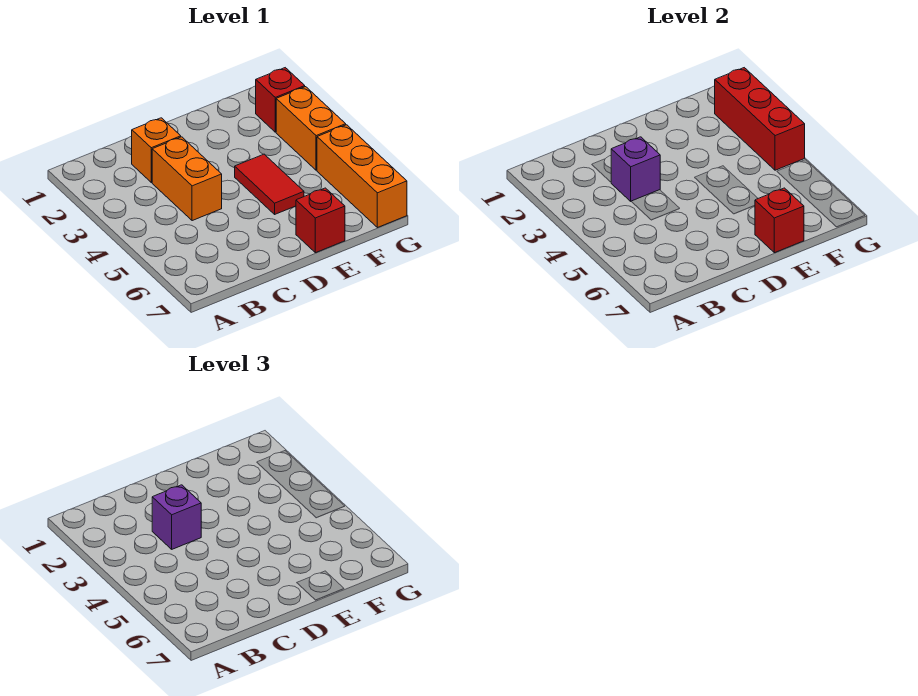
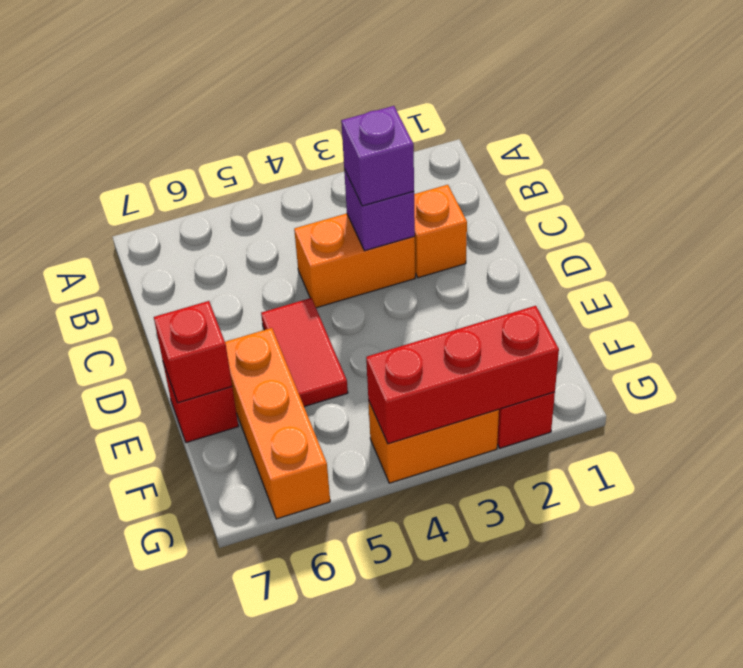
red 1x2 tile [235,154,304,214] -> red 1x2 tile turned to [261,298,348,407]
orange 1x3 brick [317,125,407,228] -> orange 1x3 brick turned to [225,328,330,519]

